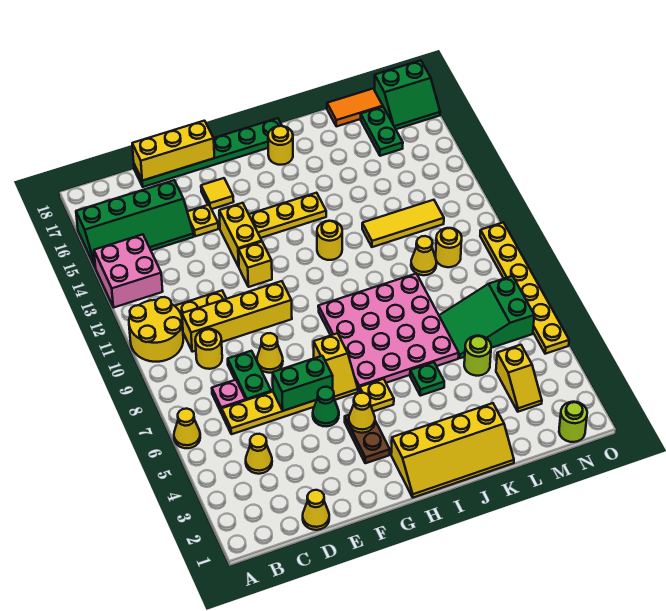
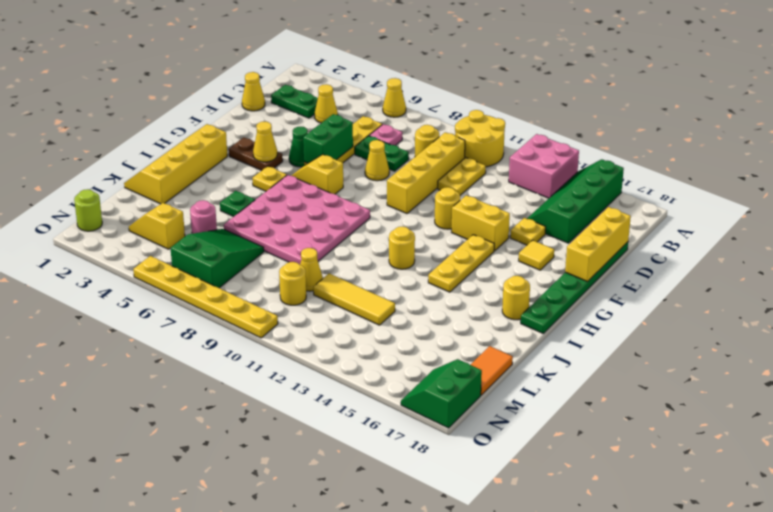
yellow 1x1 brick [238,242,272,287] -> yellow 1x1 round brick [435,187,460,229]
yellow 1x3 tile [362,200,444,247] -> yellow 1x3 tile turned to [313,274,395,325]
lime 1x1 round brick [464,336,491,376] -> pink 1x1 round brick [190,200,217,234]
green 1x2 plate [361,107,403,156] -> green 1x2 plate moved to [271,85,318,118]

